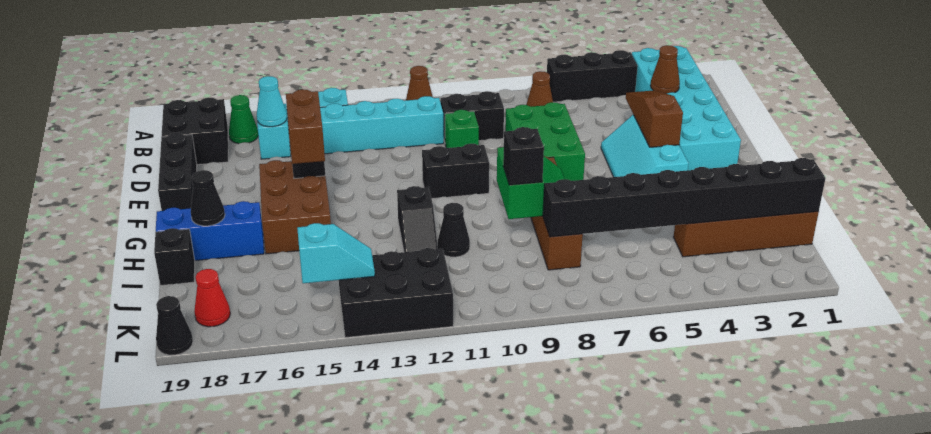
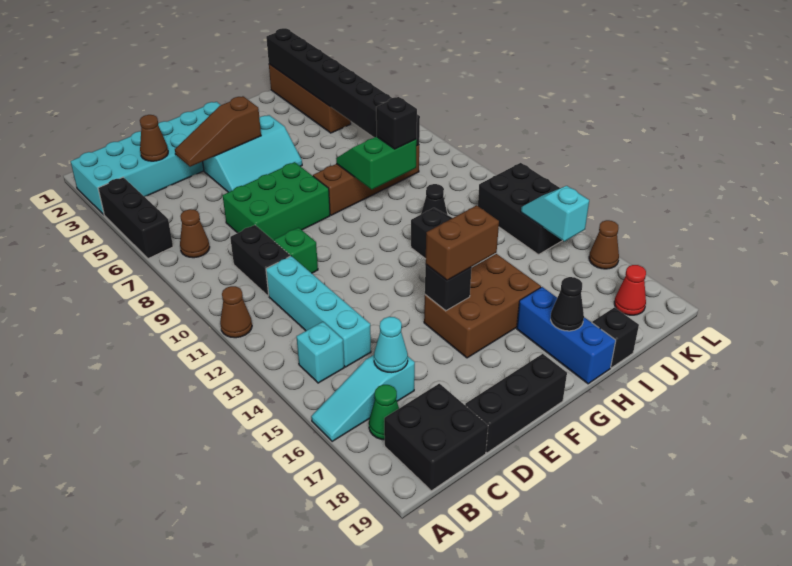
black 1x2 brick [422,144,489,199] -> none
none -> brown 1x1 cone [589,220,619,269]
black 1x1 cone [156,296,193,355] -> none

